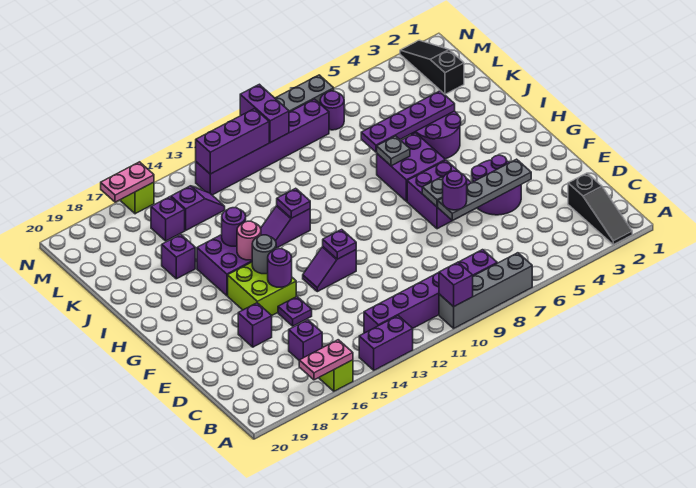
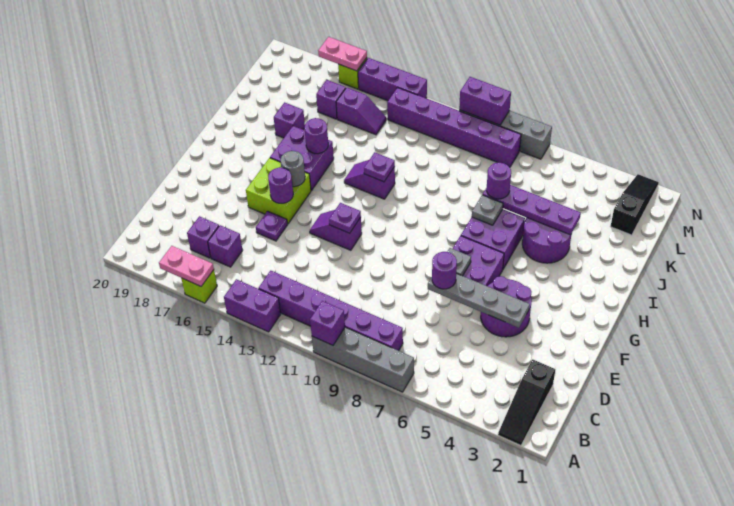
purple 1x1 brick [238,303,272,347] -> purple 1x1 brick moved to [187,216,219,258]
pink 1x1 round brick [237,221,261,260] -> none
purple 1x1 round brick [320,91,344,130] -> purple 1x1 round brick moved to [487,163,511,199]
purple 1x2 brick [240,84,289,143] -> purple 1x2 brick turned to [459,77,511,125]
purple 1x3 brick [196,109,269,174] -> purple 1x3 brick moved to [358,58,427,101]

